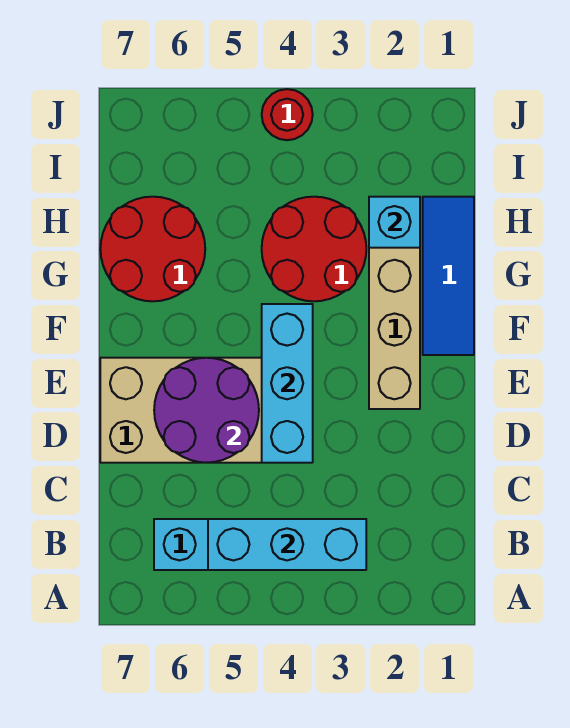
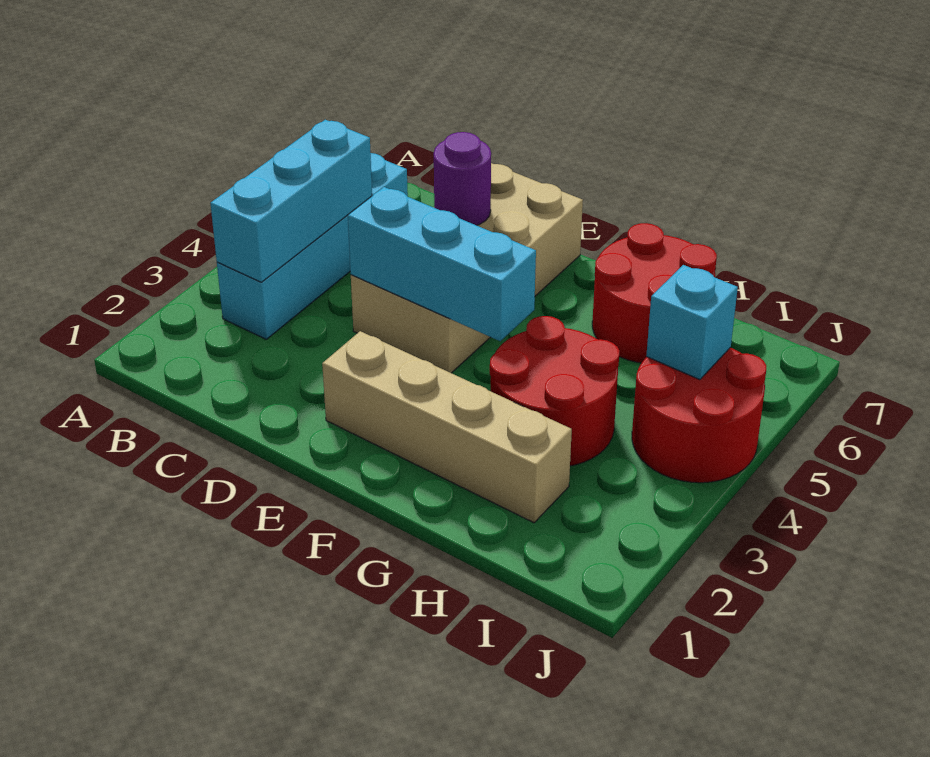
purple 2x2 round brick [154,358,259,463] -> purple 1x1 round brick [434,132,491,225]
blue 1x3 tile [423,197,474,355] -> none
cyan 1x1 brick [369,197,420,248] -> cyan 1x1 brick moved to [646,265,738,380]
red 1x1 round brick [262,89,313,140] -> red 2x2 round brick [632,348,766,483]

